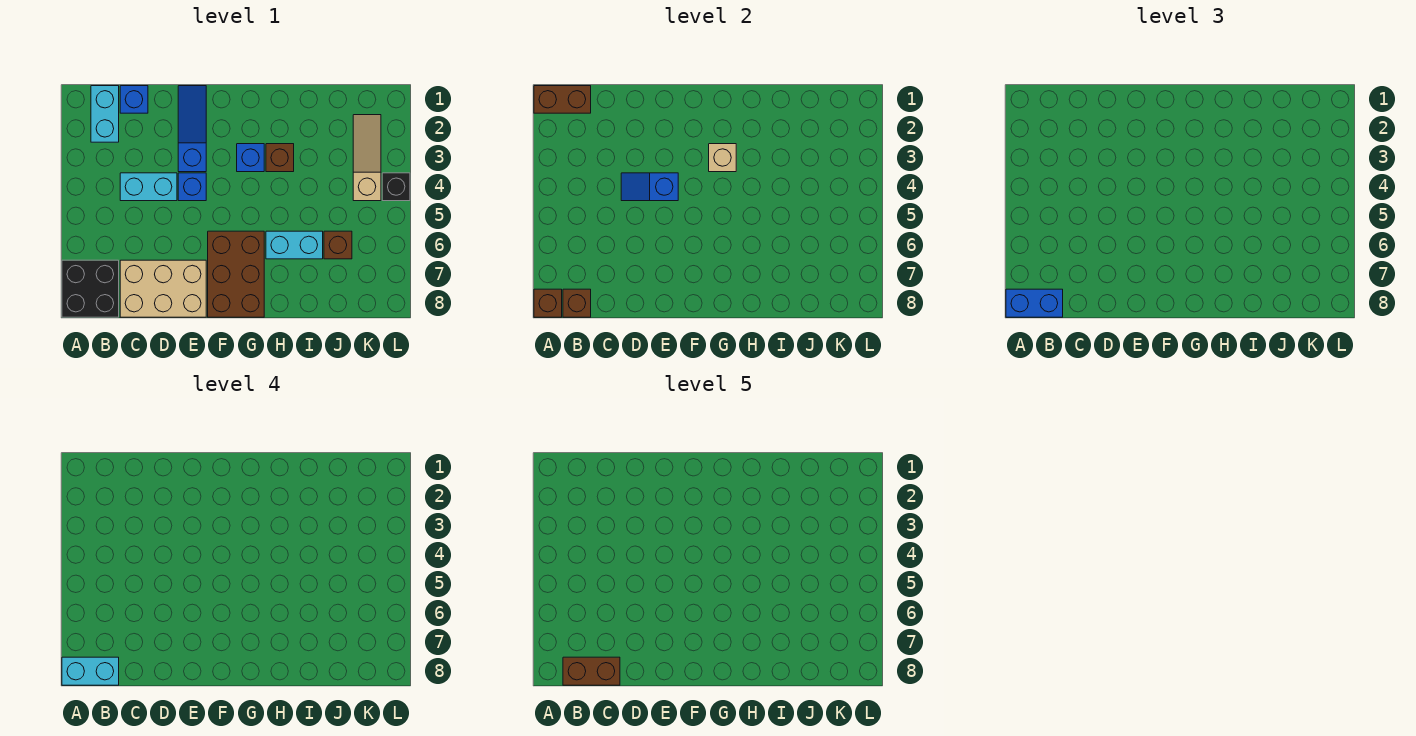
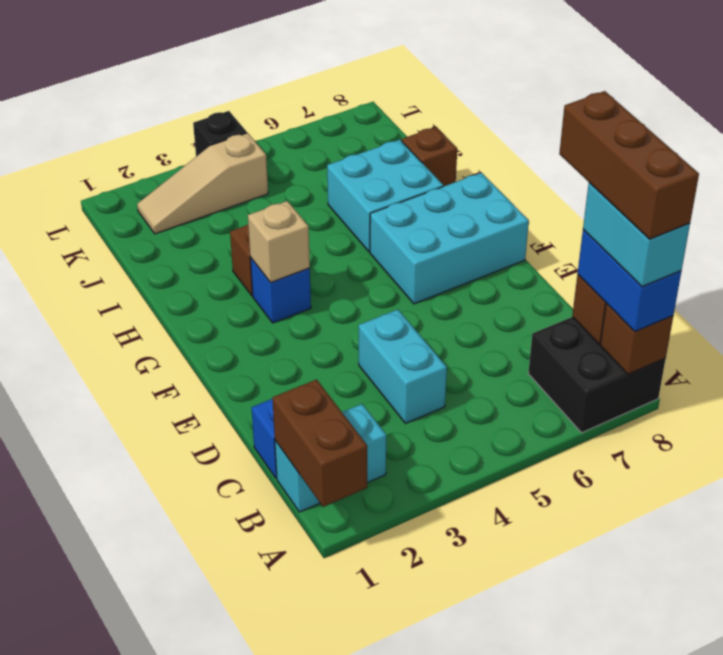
brown 1x2 brick [563,657,620,685] -> brown 1x3 brick [559,91,699,239]
tan 2x3 brick [120,260,206,317] -> none
blue 1x2 slope [621,173,678,201] -> none
blue 1x3 slope [178,86,206,172] -> none
blue 1x1 brick [178,173,206,201] -> none
brown 2x3 brick [208,231,264,317] -> cyan 2x3 brick [370,173,529,304]
cyan 1x2 brick [266,231,323,259] -> cyan 2x2 brick [327,140,443,252]
brown 1x1 brick [324,231,352,259] -> brown 1x1 brick moved to [402,127,457,186]

